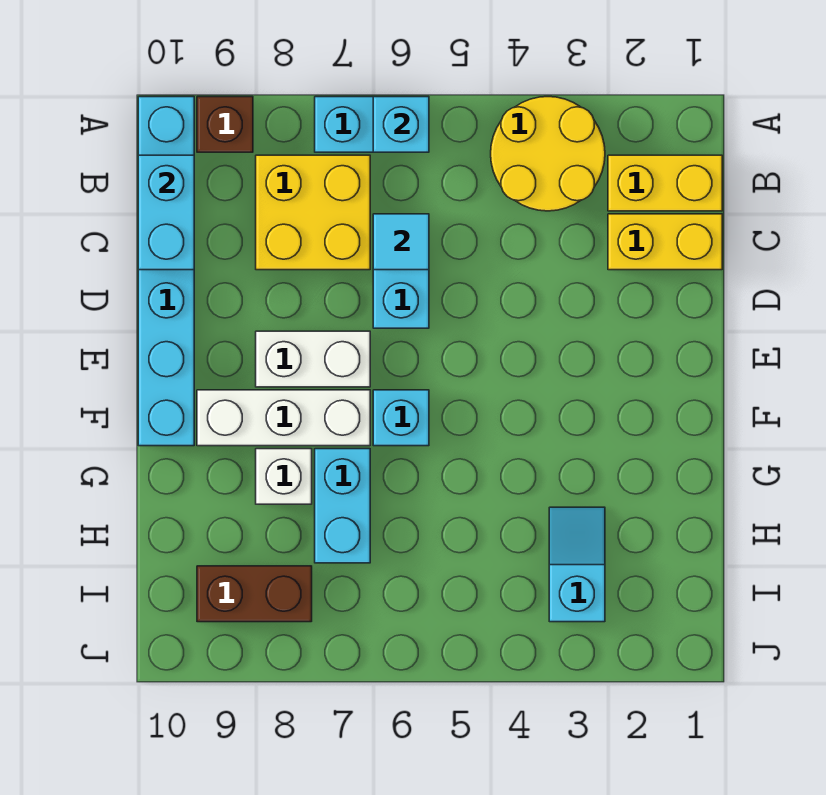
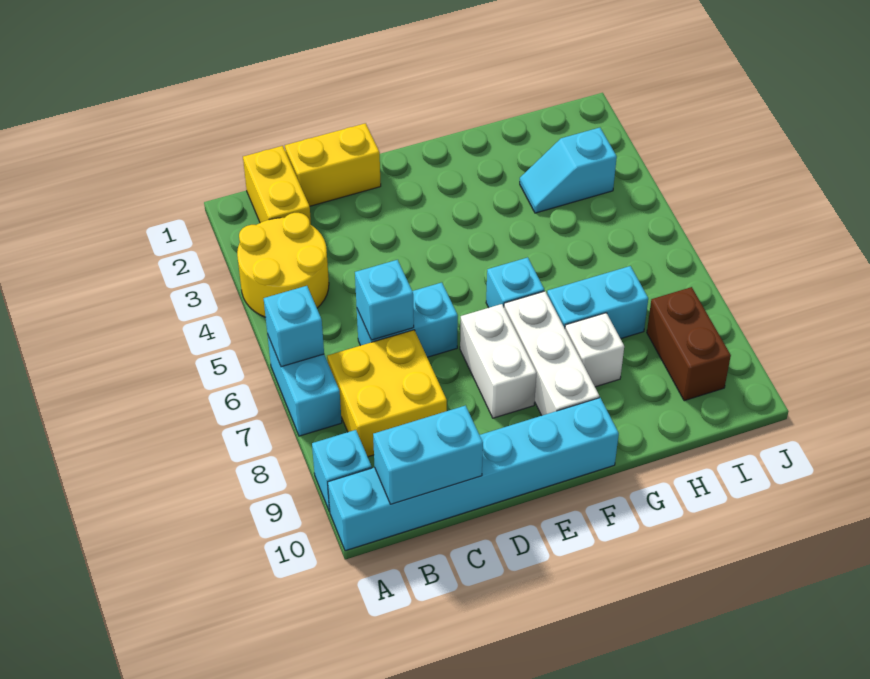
brown 1x1 brick [197,97,253,152] -> cyan 1x1 brick [312,430,372,511]
yellow 1x2 brick [608,214,722,270] -> yellow 1x2 brick turned to [285,123,381,206]
cyan 1x1 tile [373,214,429,270] -> cyan 1x1 brick [355,260,414,340]

